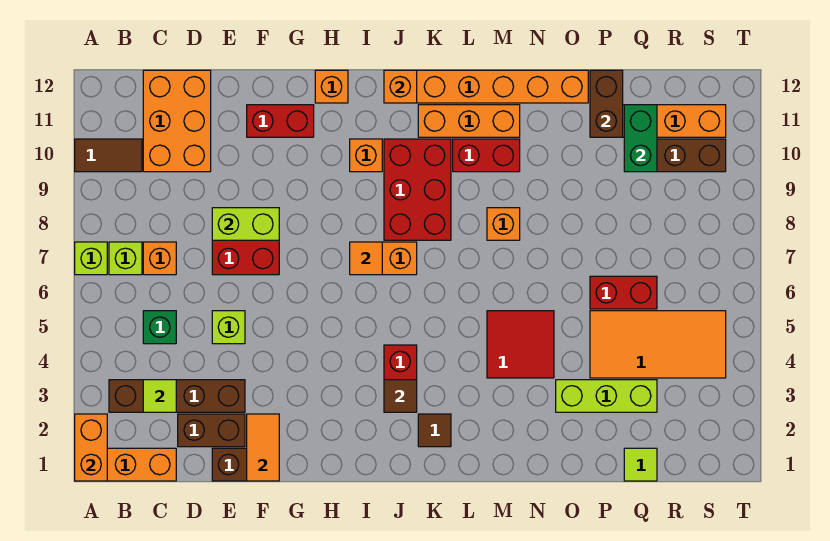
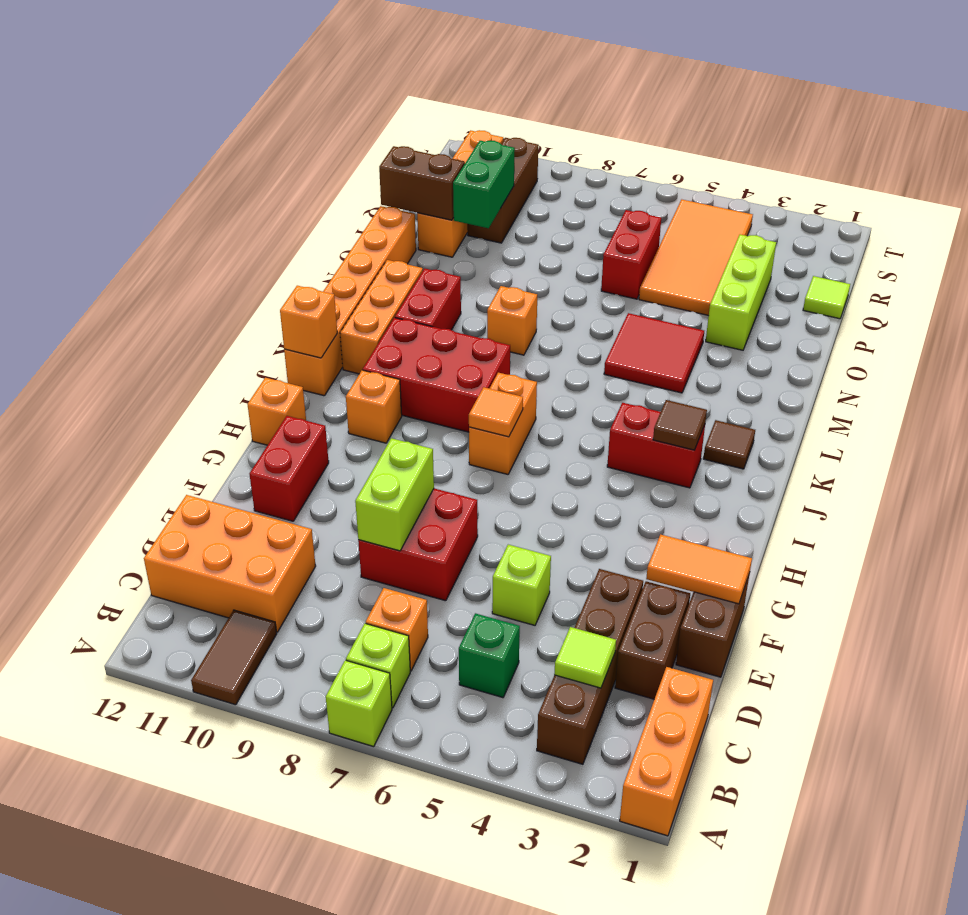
orange 1x2 brick [75,414,107,481] -> none
green 1x2 brick [624,105,657,172] -> green 1x2 brick turned to [453,141,515,228]

